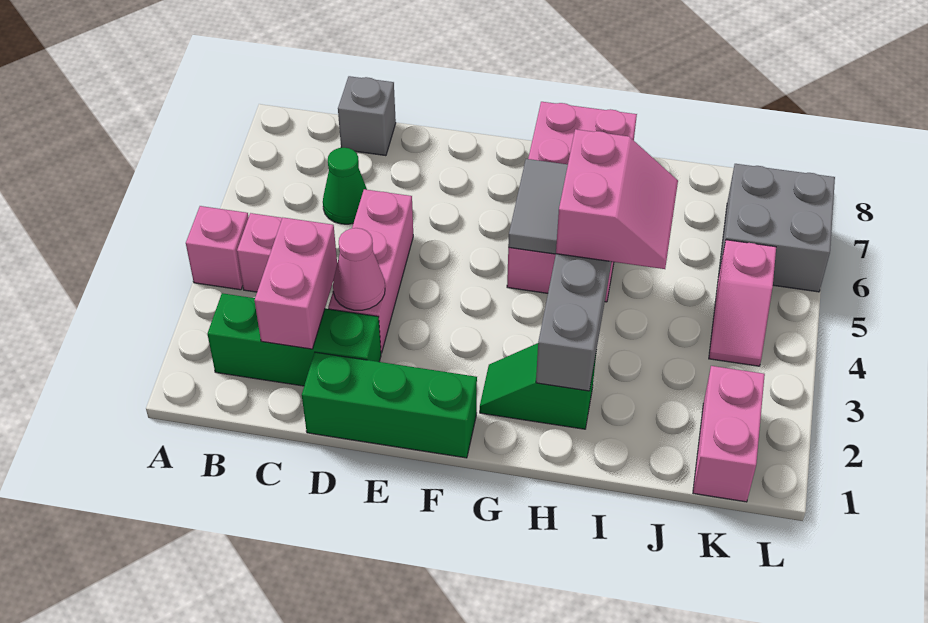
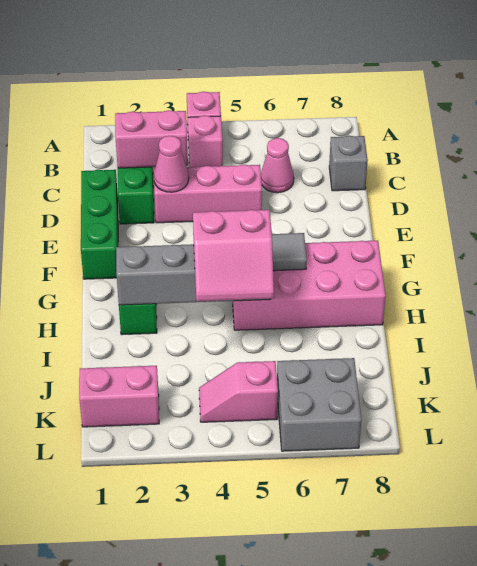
green 1x1 cone [323,148,367,224] -> pink 1x1 cone [261,138,294,193]

